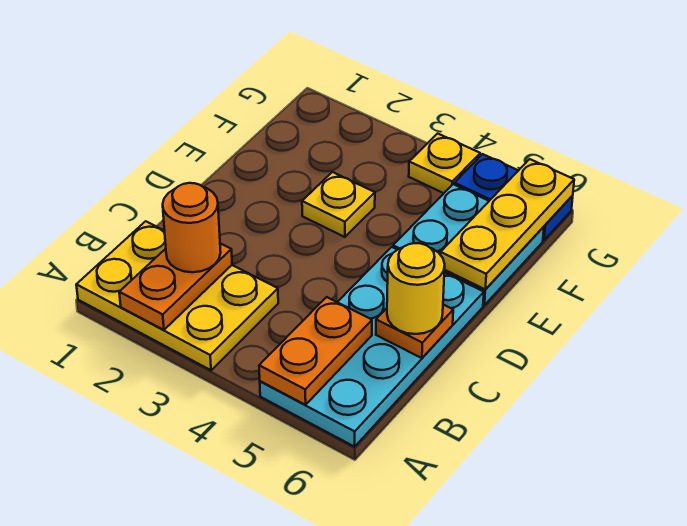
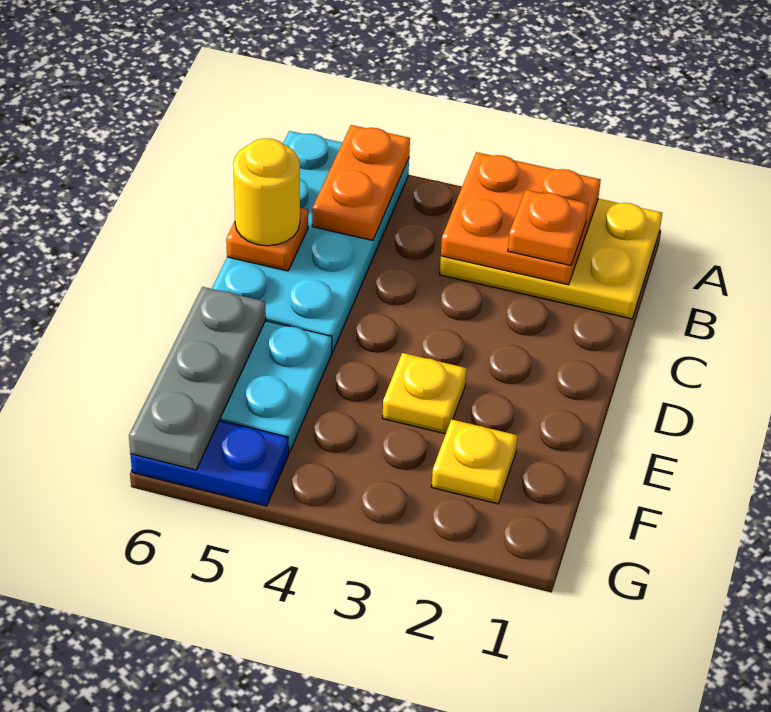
orange 1x2 plate [119,243,232,330] -> orange 2x2 plate [441,152,601,285]
orange 1x1 round brick [163,183,221,272] -> orange 1x1 plate [508,190,588,265]
yellow 1x3 plate [440,159,574,289] -> grey 1x3 plate [129,287,266,470]
yellow 1x1 plate [409,133,480,193] -> yellow 1x1 plate moved to [432,419,518,504]

